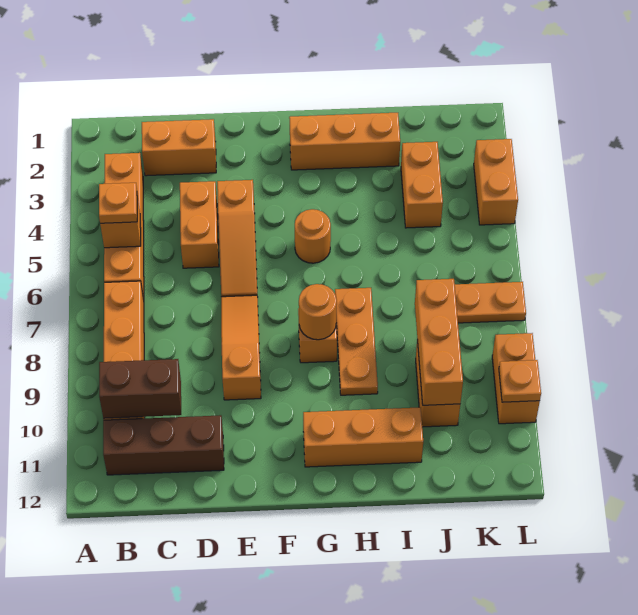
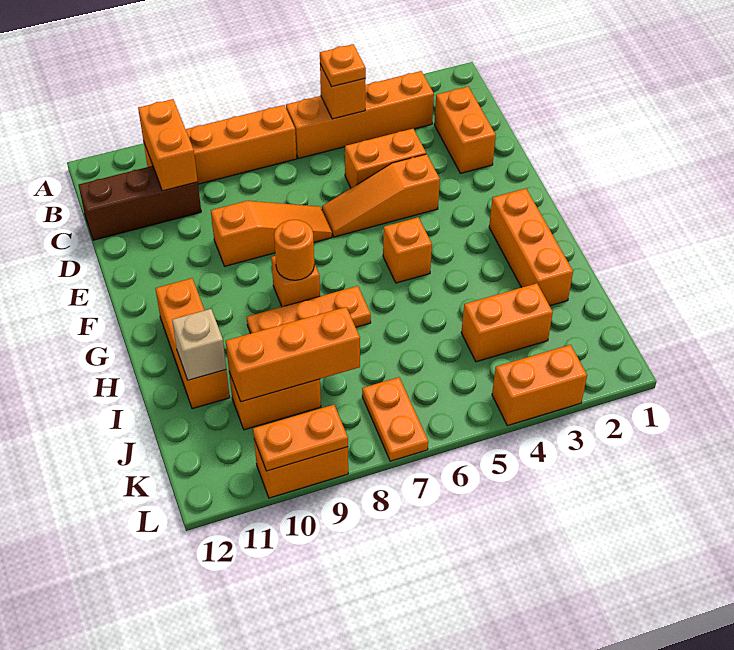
brown 1x2 brick [99,359,181,418] -> orange 1x2 brick [138,99,198,191]
brown 1x3 brick [103,415,224,475] -> brown 1x3 brick turned to [78,166,201,240]
orange 1x1 round brick [295,209,331,263] -> orange 1x1 brick [383,217,432,283]
none -> tan 1x1 brick [172,309,226,380]
orange 1x1 plate [499,360,541,402] -> orange 1x2 plate [253,405,348,471]

